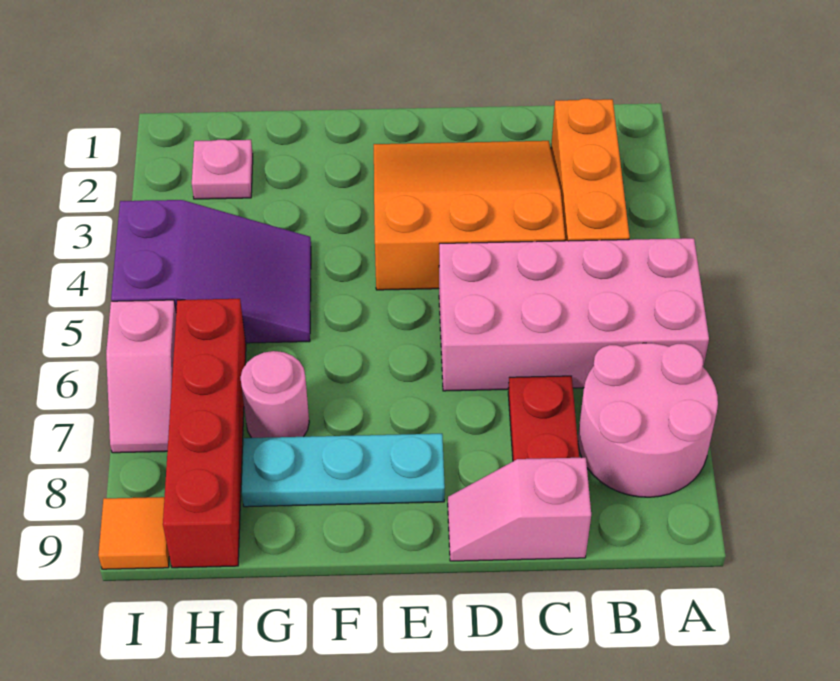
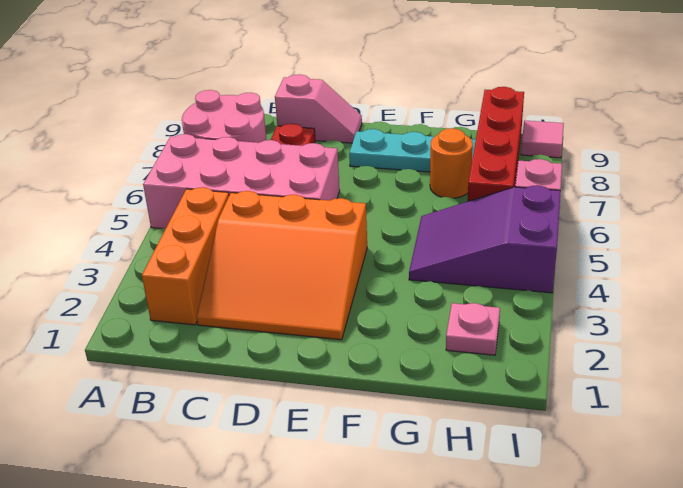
pink 1x1 round brick [241,351,309,438] -> orange 1x1 round brick [430,128,473,198]
orange 1x1 tile [98,497,169,569] -> pink 1x1 tile [521,121,564,158]

